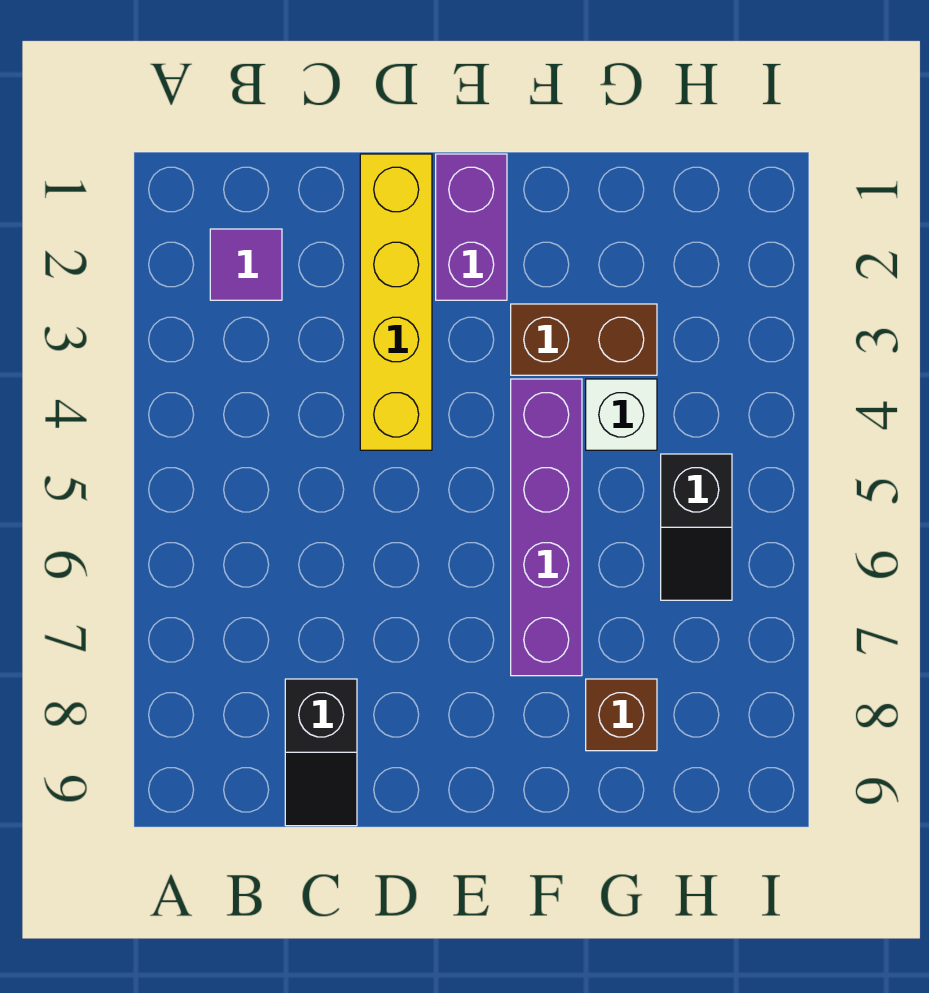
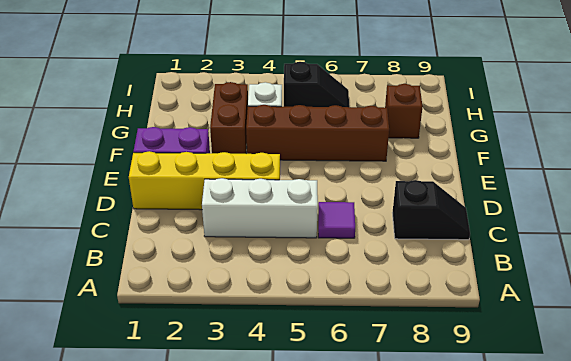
purple 1x1 tile [210,229,282,300] -> purple 1x1 tile moved to [318,202,355,238]
none -> white 1x3 brick [202,178,318,238]
purple 1x4 brick [511,379,582,676] -> brown 1x4 brick [246,105,389,161]

